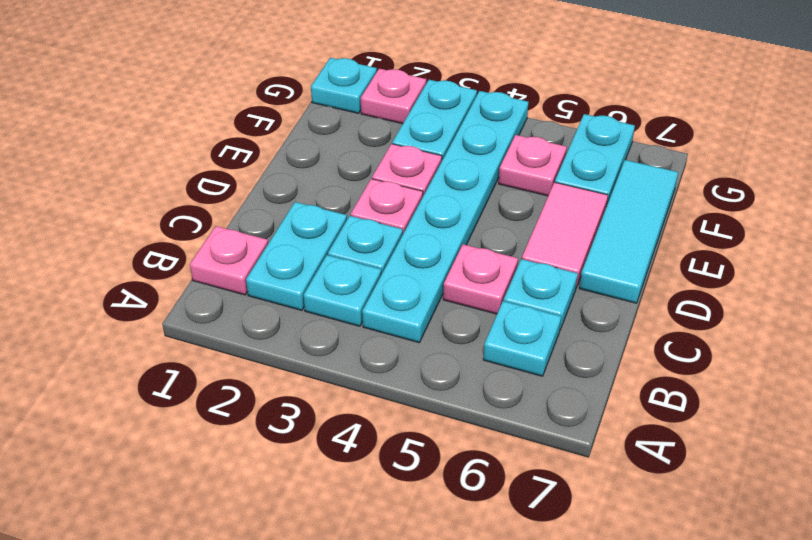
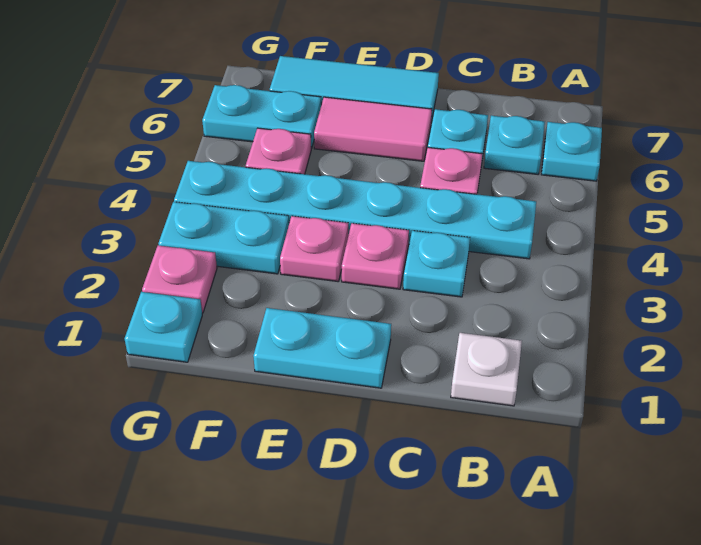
pink 1x1 plate [190,226,268,295] -> white 1x1 plate [451,333,522,406]
cyan 1x2 plate [246,202,347,310] -> cyan 1x2 plate moved to [253,308,391,388]
cyan 1x1 plate [304,255,381,326] -> cyan 1x1 plate moved to [541,122,602,181]

